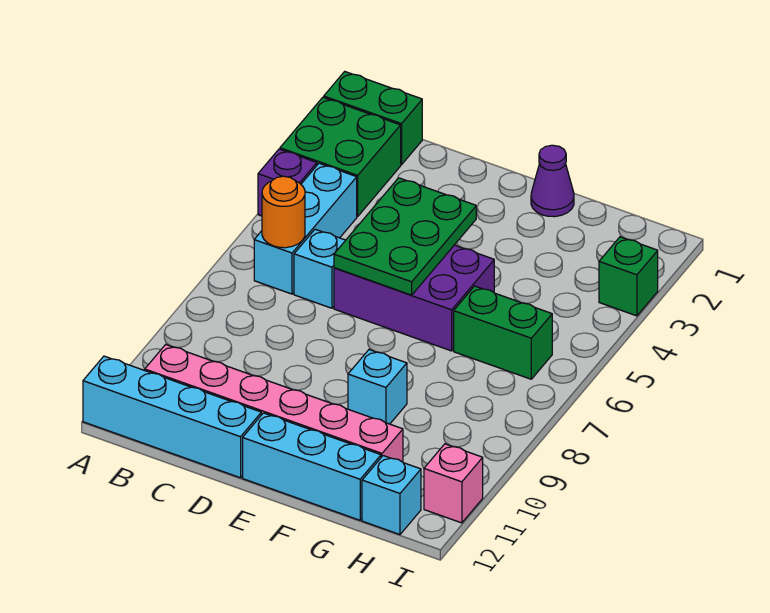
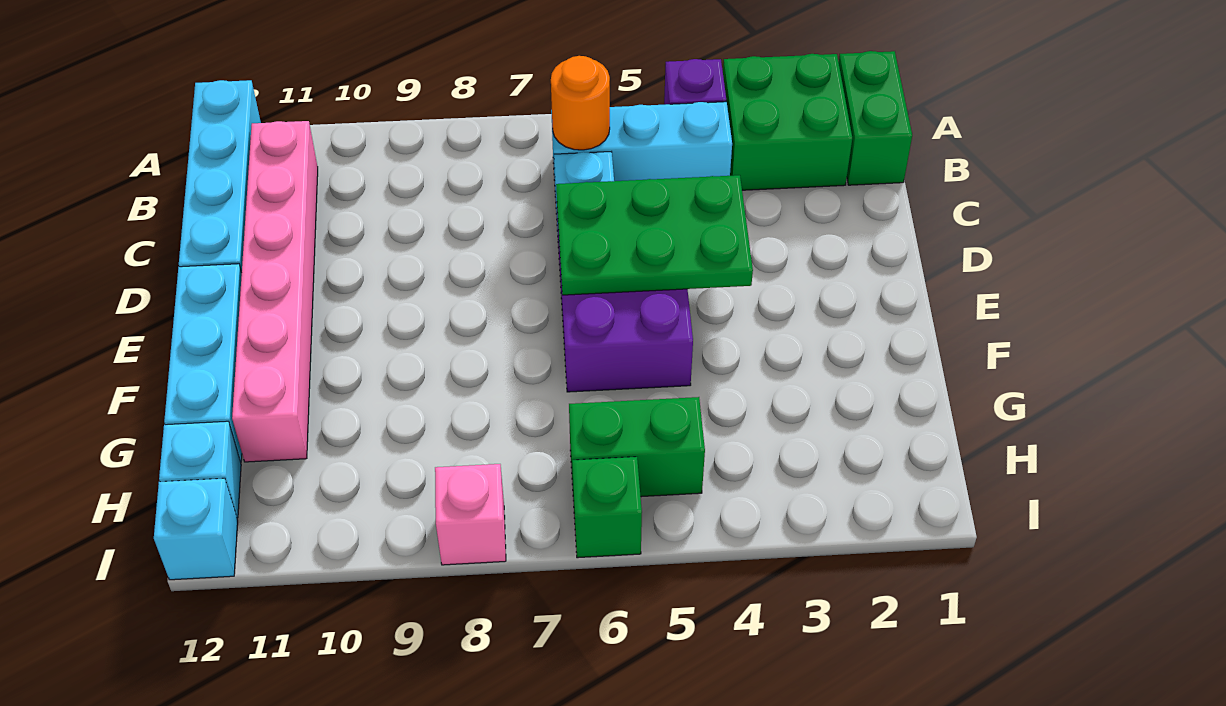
purple 1x1 cone [531,145,574,217] -> none
cyan 1x1 brick [348,350,407,424] -> cyan 1x1 brick moved to [154,478,238,580]
green 1x2 brick [454,286,552,379] -> green 1x2 brick turned to [569,397,705,497]
green 1x1 brick [599,237,658,316] -> green 1x1 brick moved to [572,457,642,558]
pink 1x1 brick [424,444,483,523] -> pink 1x1 brick moved to [435,464,506,565]

